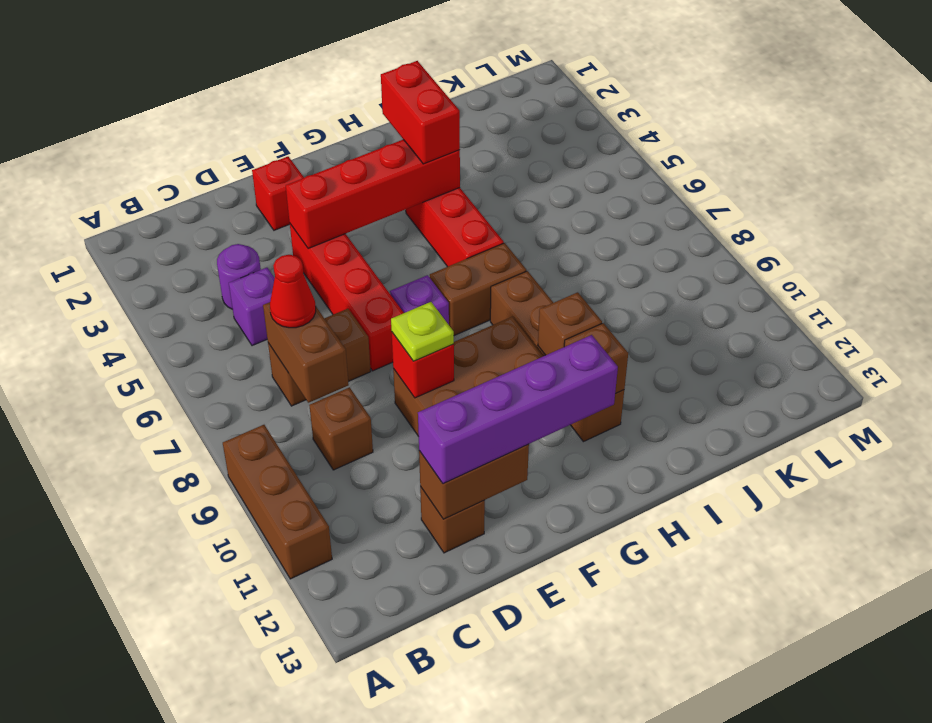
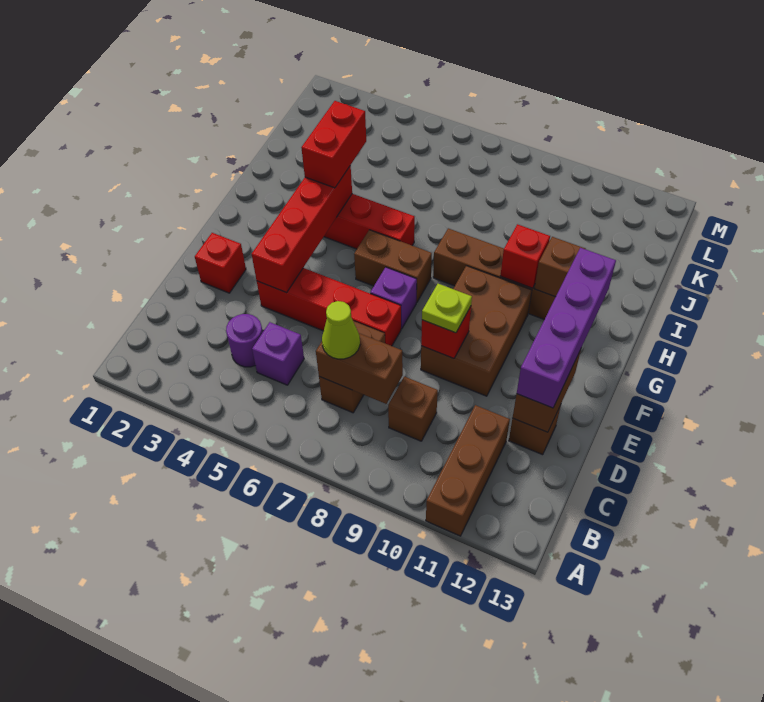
brown 1x3 brick [223,425,332,579] -> brown 1x3 brick turned to [426,405,510,536]
red 1x1 cone [270,255,316,328] -> lime 1x1 cone [322,301,360,359]
brown 1x2 brick [430,243,526,336] -> brown 1x2 brick turned to [354,230,432,303]
red 1x2 brick [381,61,460,164] -> red 1x2 brick turned to [301,101,366,188]
brown 1x1 brick [538,292,602,355] -> red 1x1 brick [501,224,550,288]

